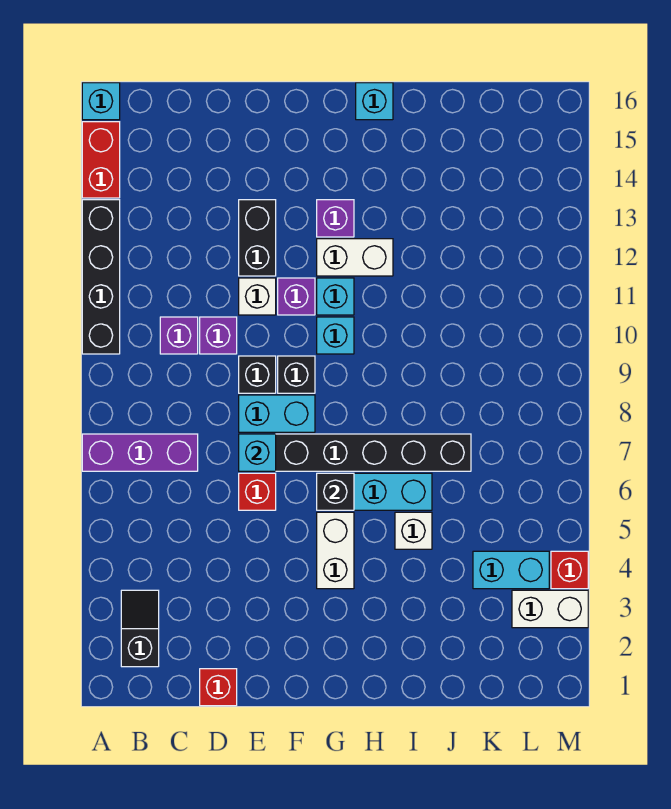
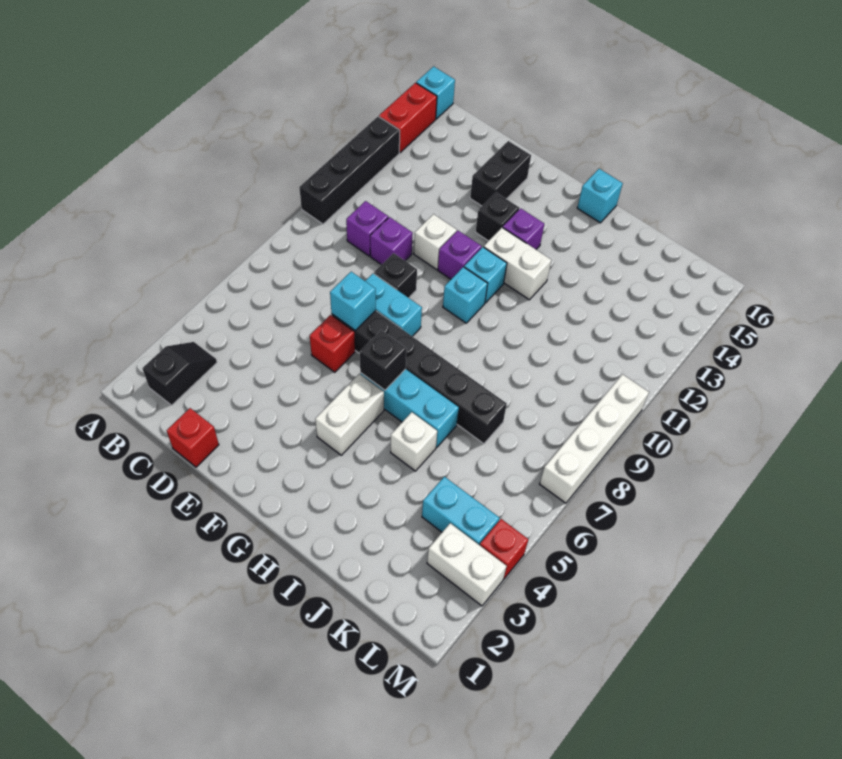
purple 1x3 brick [82,434,198,471] -> none
black 1x2 brick [239,200,276,276] -> black 1x2 brick moved to [470,141,531,206]
black 1x1 brick [278,356,315,393] -> black 1x1 brick moved to [476,193,519,241]
none -> white 1x4 brick [540,374,649,503]

